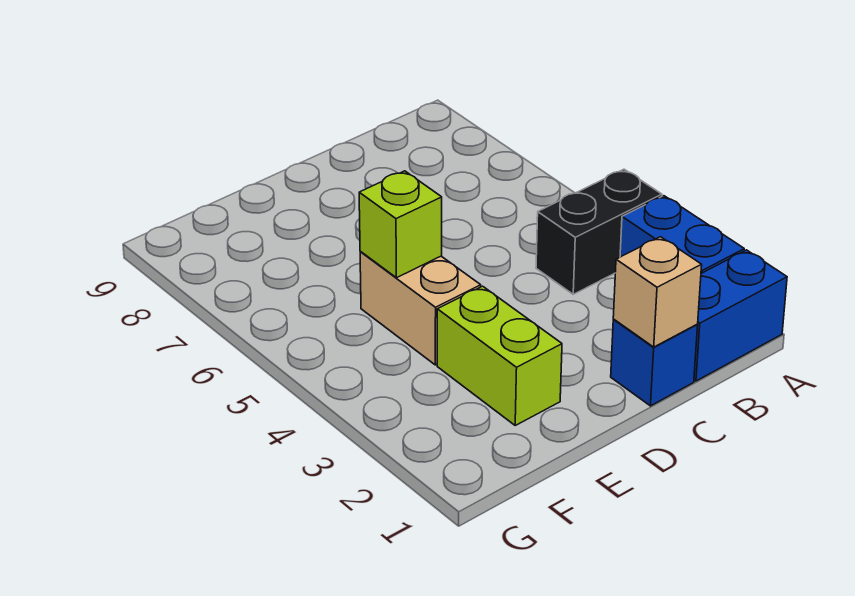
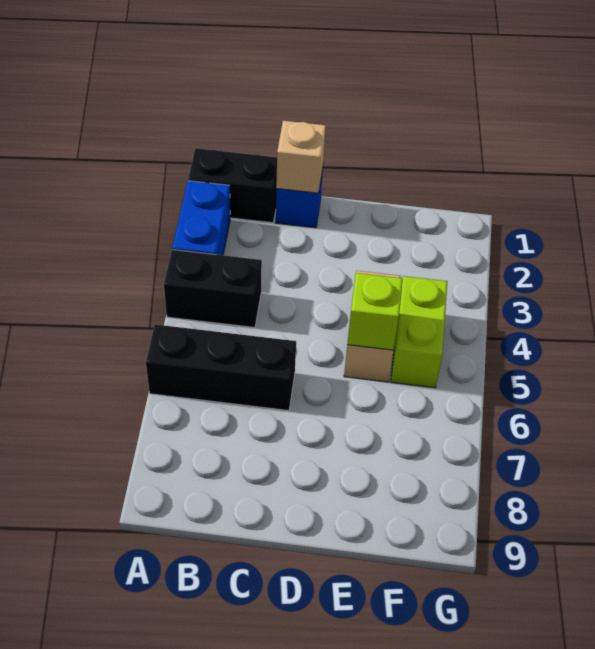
blue 1x2 brick [694,250,787,381] -> black 1x2 brick [188,148,277,223]
none -> black 1x3 brick [146,324,296,411]
lime 1x2 brick [437,286,562,425] -> lime 1x2 brick moved to [391,276,447,388]

